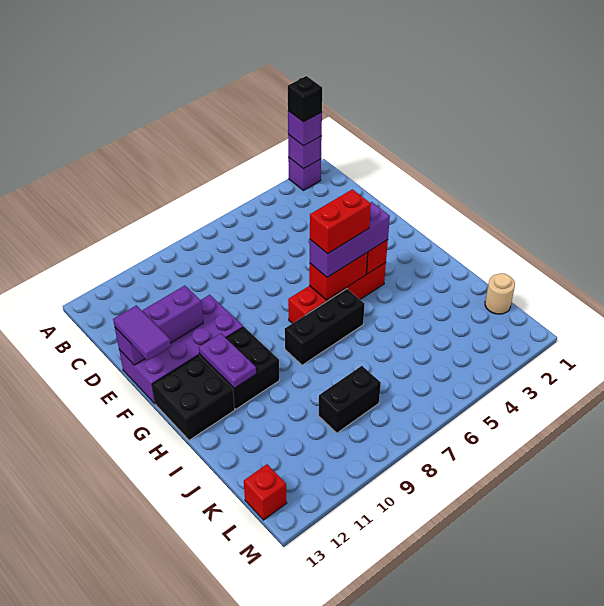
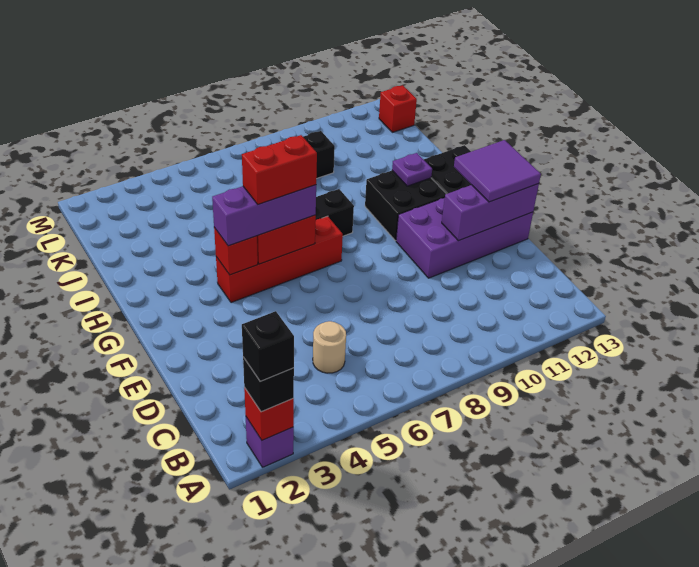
purple 1x1 brick [288,135,322,169] -> red 1x1 brick [244,388,294,440]
purple 1x1 brick [288,111,322,146] -> black 1x1 brick [243,357,294,412]
purple 1x2 tile [113,305,171,361] -> purple 2x2 tile [454,140,541,202]
purple 1x2 plate [199,333,256,388] -> purple 1x1 plate [392,153,432,186]
tan 1x1 round brick [485,273,515,314] -> tan 1x1 round brick moved to [313,321,346,373]

